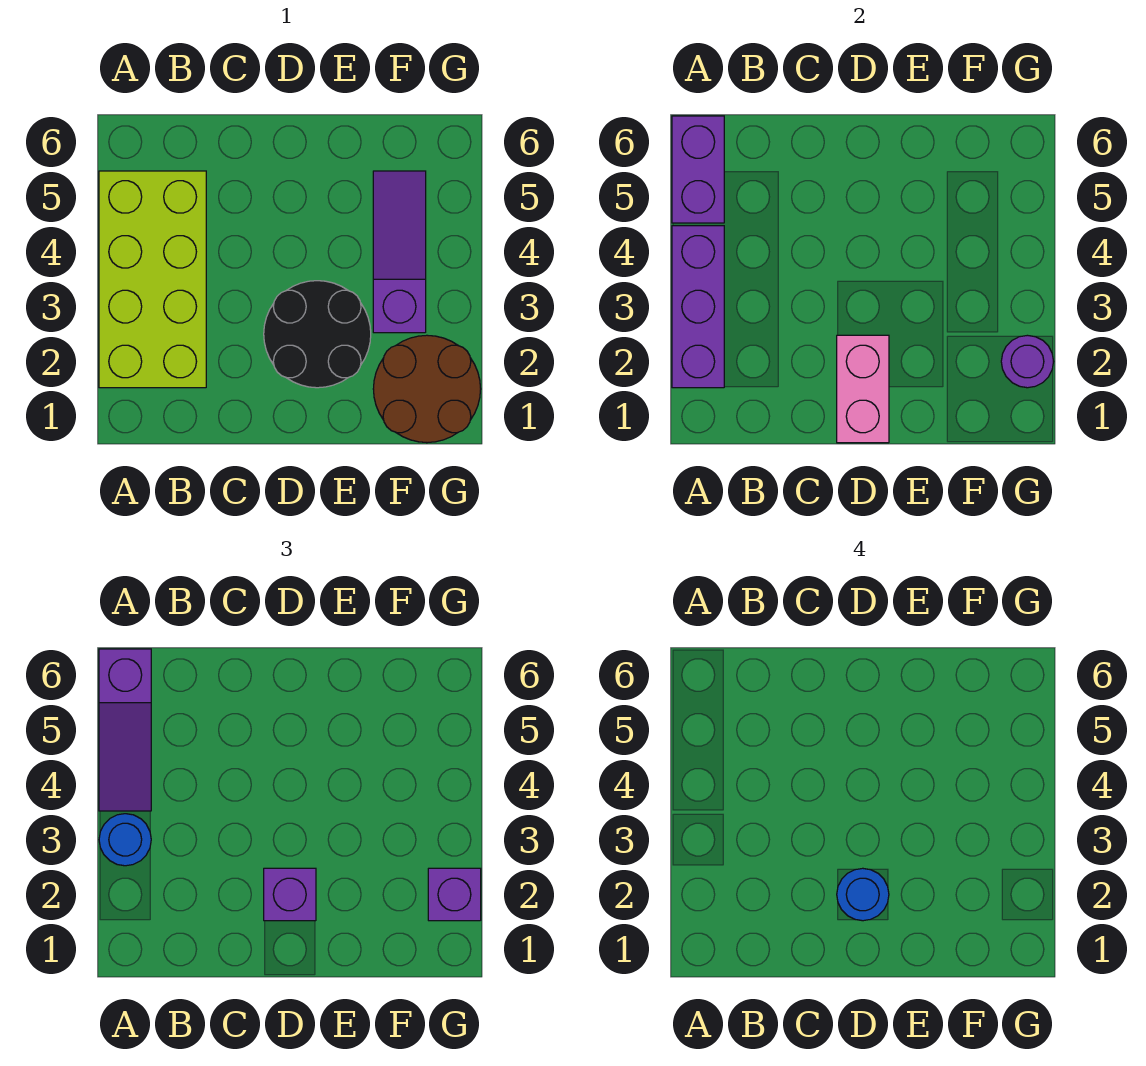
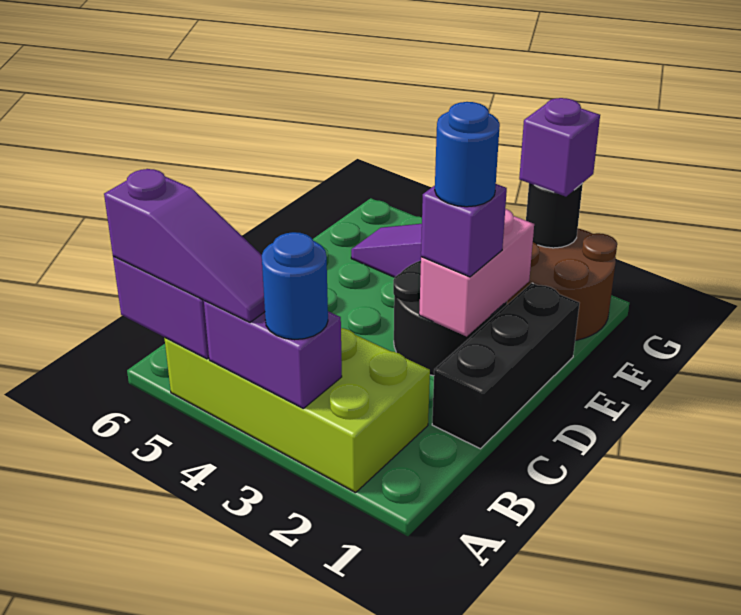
purple 1x3 brick [672,226,724,388] -> purple 1x2 brick [204,301,342,408]
none -> black 1x3 brick [432,283,579,449]
pink 1x2 brick [837,335,889,443] -> pink 1x2 brick turned to [419,209,534,336]
purple 1x1 round brick [1001,335,1054,388] -> black 1x1 round brick [526,183,583,248]

